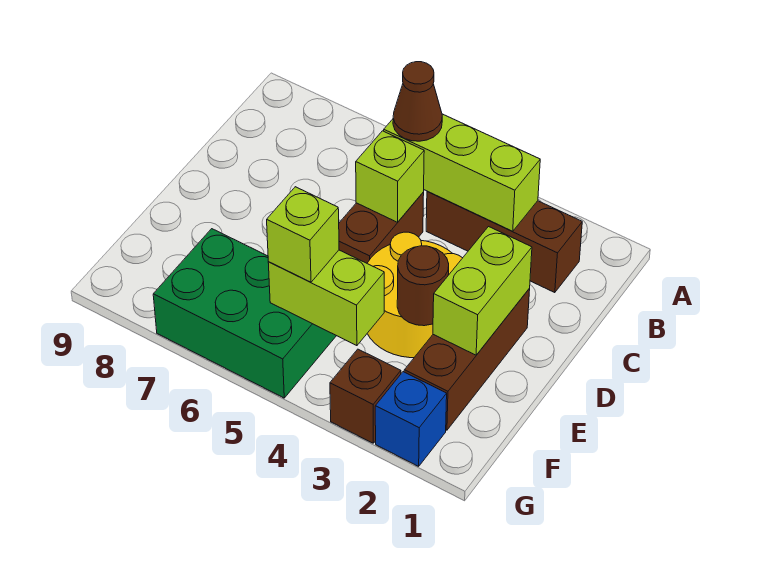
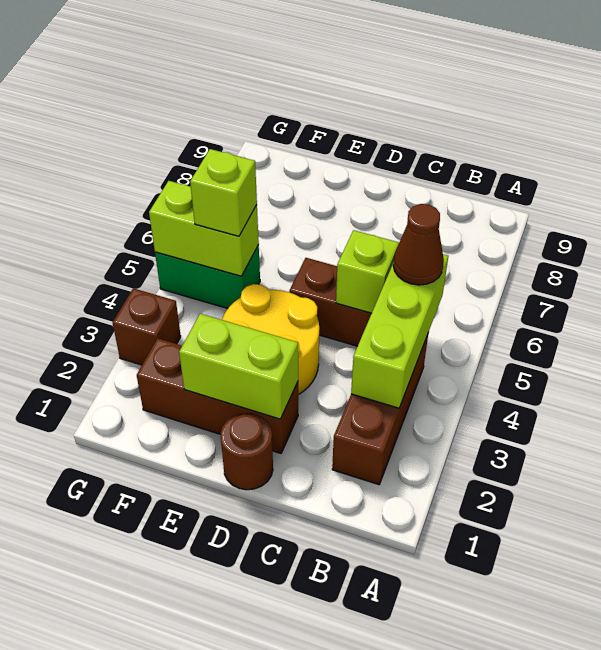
brown 1x1 round brick [397,245,449,326] -> brown 1x1 round brick moved to [220,413,273,490]
lime 1x2 brick [268,250,384,346] -> lime 1x2 brick turned to [149,181,259,276]
green 2x3 brick [153,229,336,398] -> green 1x2 brick [155,245,260,309]
blue 1x1 brick [375,372,447,466] -> none

